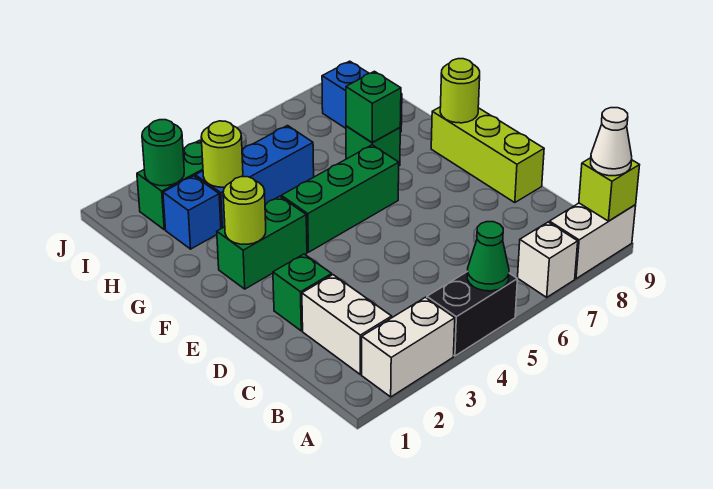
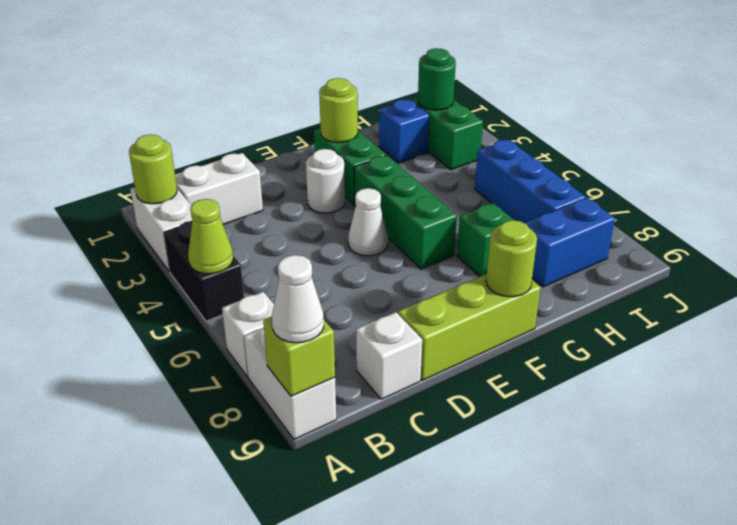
green 1x1 cone [467,222,509,291] -> lime 1x1 cone [188,199,233,274]
none -> white 1x1 brick [356,312,422,399]
green 1x1 brick [273,254,332,331] -> none
none -> white 1x1 round brick [306,149,345,213]
none -> white 1x1 cone [348,188,388,256]
green 1x1 brick [346,71,401,143] -> none
blue 1x3 brick [195,126,314,229] -> blue 1x3 brick moved to [475,139,586,223]
lime 1x1 round brick [201,121,243,187] -> lime 1x1 round brick moved to [129,135,177,204]

